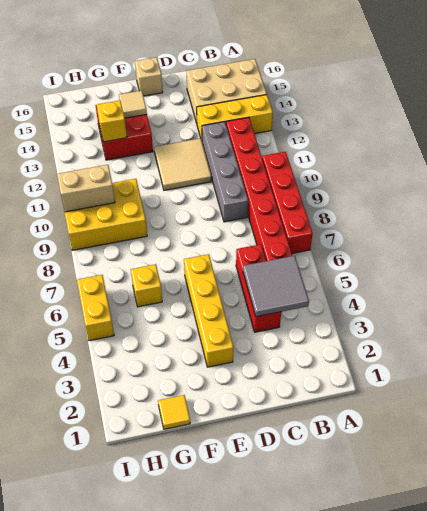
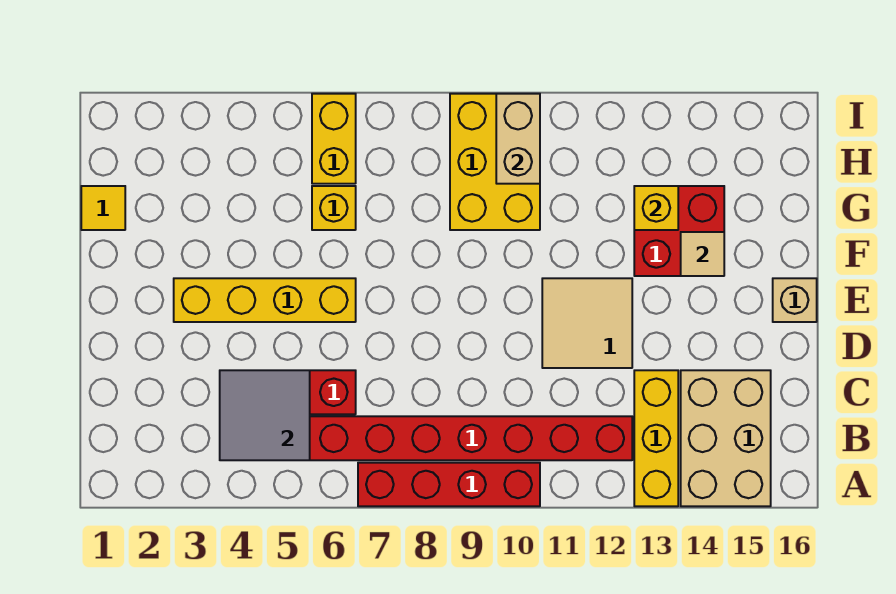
grey 1x4 brick [202,122,248,222] -> none
yellow 1x2 brick [77,275,114,341] -> yellow 1x2 brick turned to [312,94,356,184]

